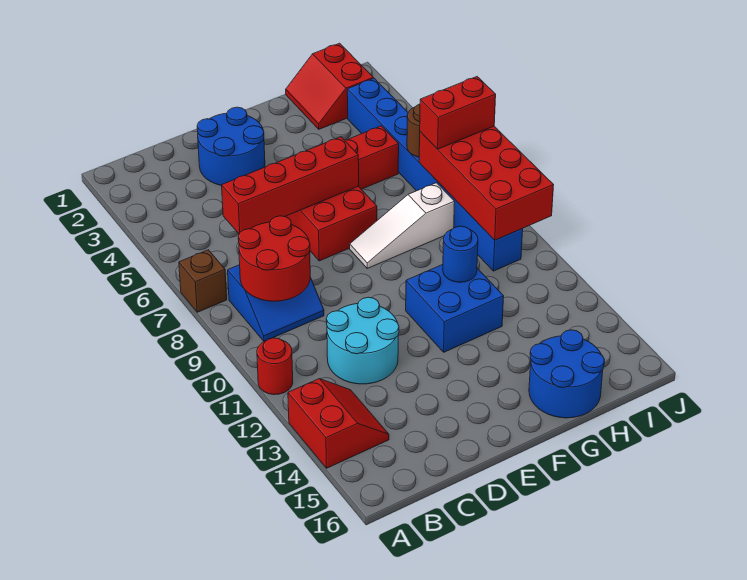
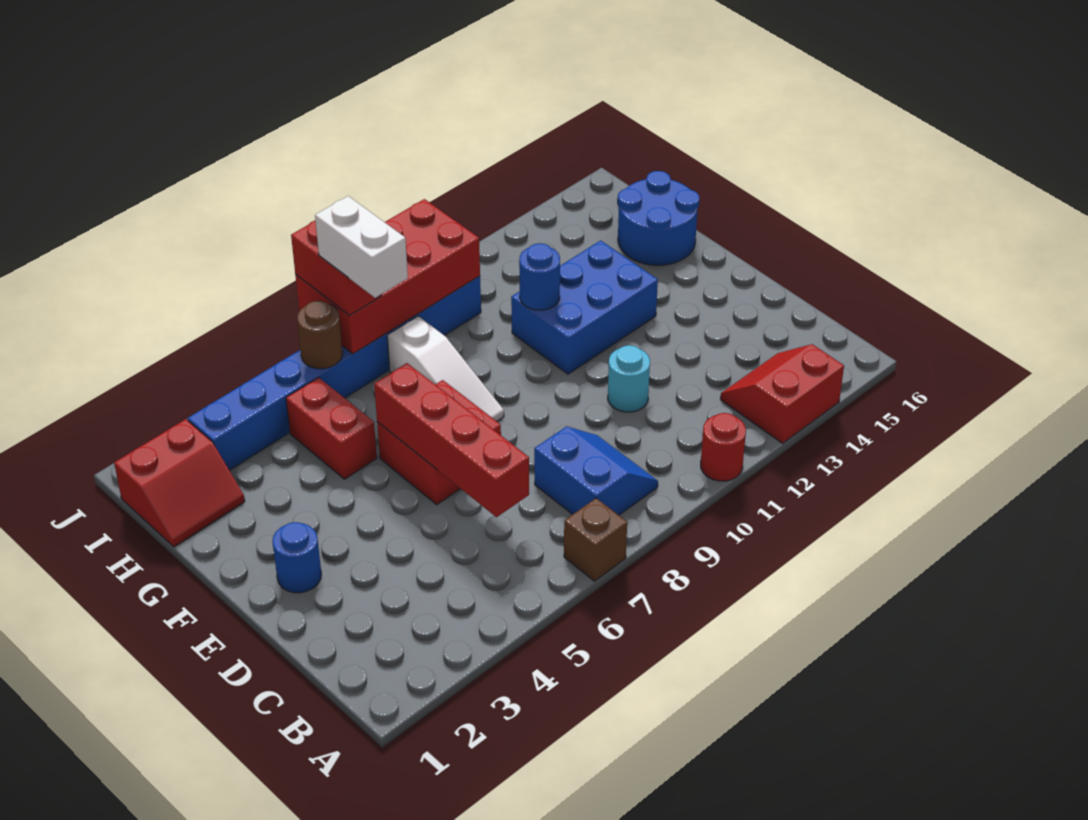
red 2x2 round brick [238,216,310,301] -> none
cyan 2x2 round brick [326,297,399,384] -> cyan 1x1 round brick [608,345,650,412]
blue 2x2 round brick [197,107,265,185] -> blue 1x1 round brick [272,522,321,593]
blue 2x2 brick [406,265,504,352] -> blue 2x3 brick [511,241,658,374]
none -> white 1x2 brick [315,196,408,298]

